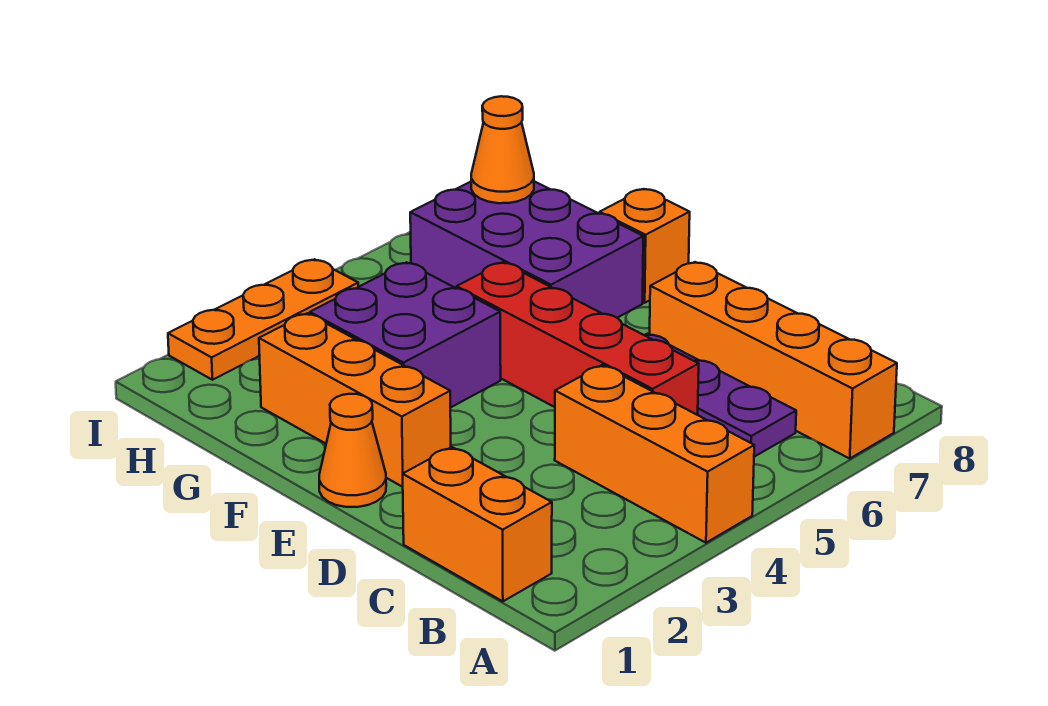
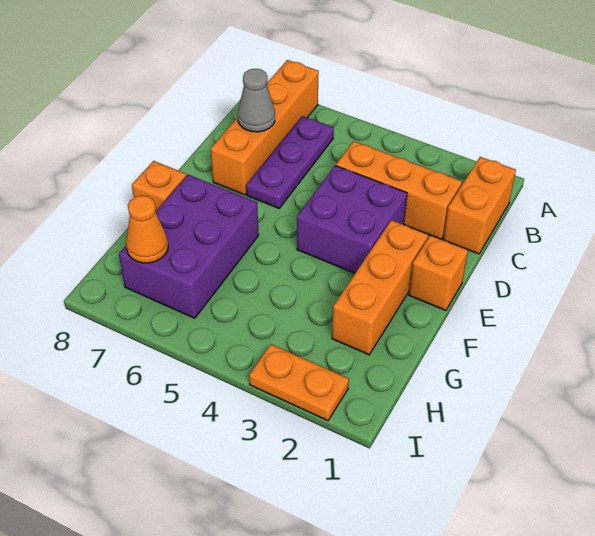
orange 1x3 brick [555,365,754,543] -> orange 1x3 brick turned to [336,141,462,239]
red 1x4 brick [457,262,699,415] -> none
none -> grey 1x1 cone [238,69,275,132]
orange 1x1 cone [319,394,386,507] -> orange 1x1 brick [409,235,468,311]
purple 2x2 brick [310,262,501,408] -> purple 2x2 brick moved to [297,166,407,273]
orange 1x3 plate [168,259,358,380] -> orange 1x2 plate [249,344,349,421]

